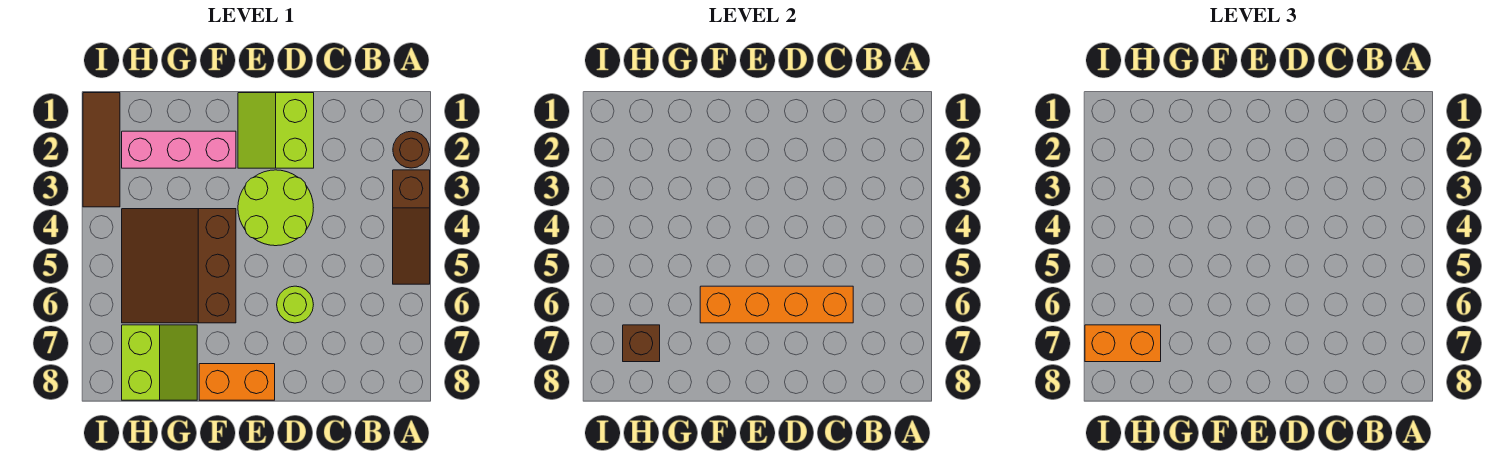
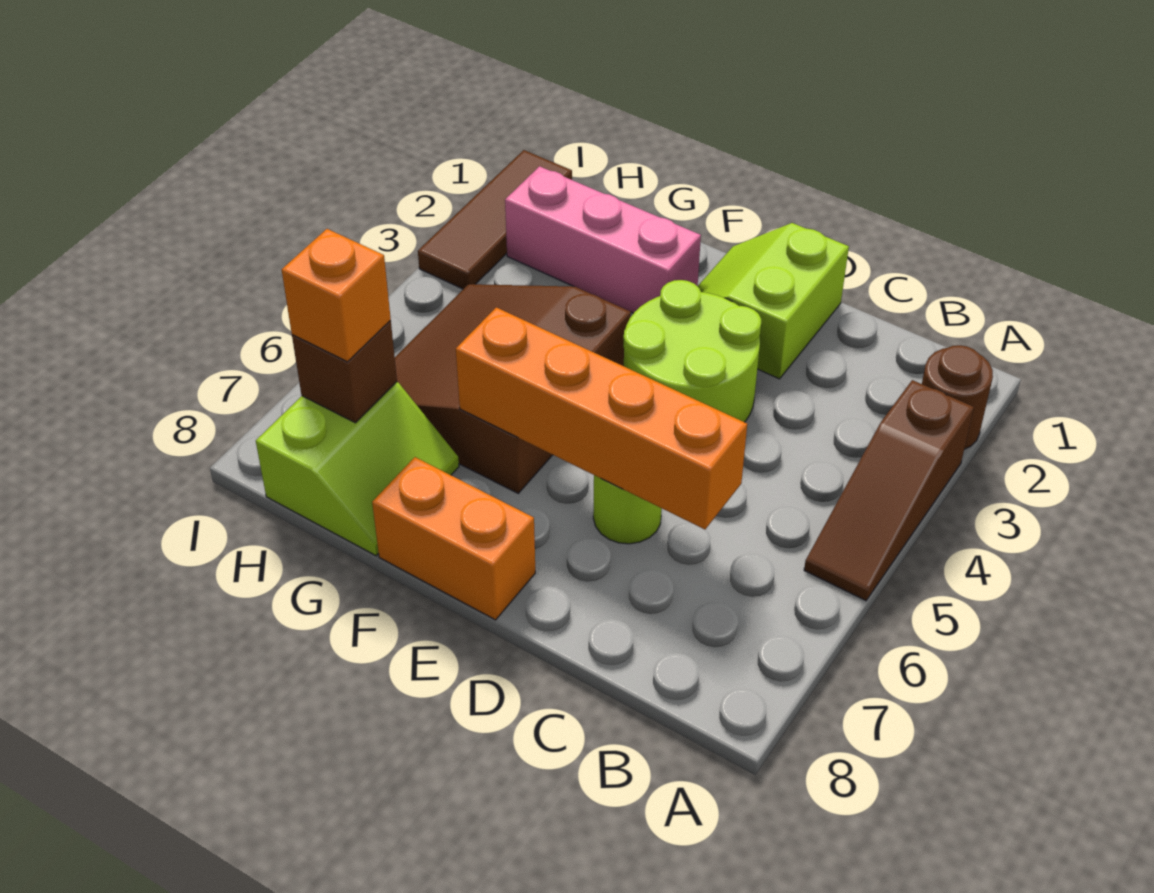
orange 1x2 brick [1085,325,1161,362] -> orange 1x1 brick [282,229,391,362]

